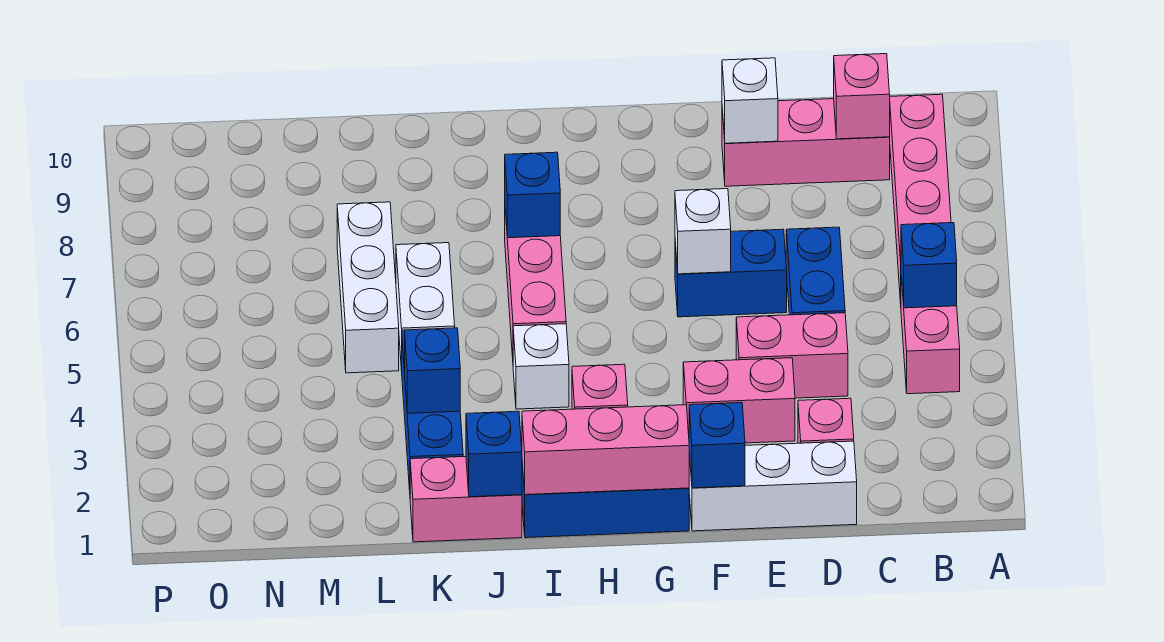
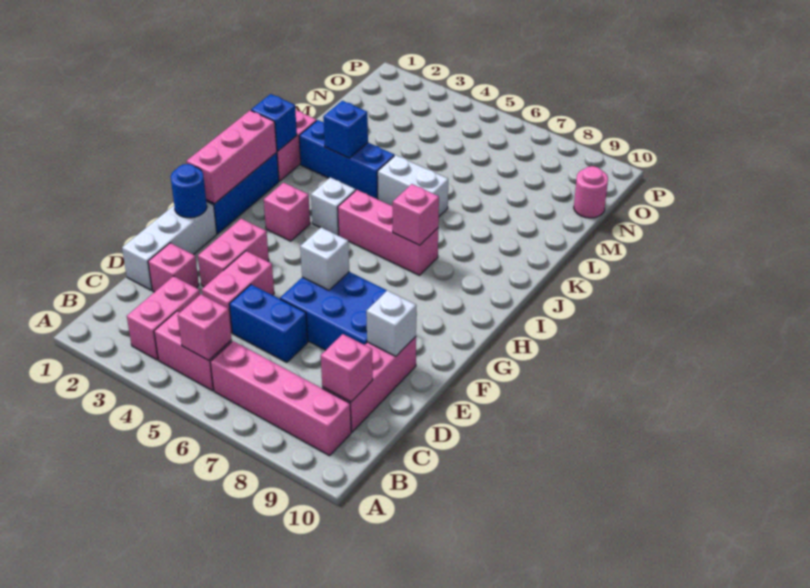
none -> pink 1x2 brick [127,276,200,360]
blue 1x1 brick [901,223,957,308] -> pink 1x1 brick [178,294,232,361]
blue 1x2 brick [675,229,787,317] -> blue 2x3 brick [280,272,387,350]
blue 1x1 brick [689,403,745,488] -> blue 1x1 round brick [171,164,207,218]
blue 1x1 brick [505,152,560,238] -> pink 1x1 brick [393,184,439,245]
white 1x3 brick [337,202,399,373] -> none
none -> pink 1x1 round brick [574,166,608,218]

